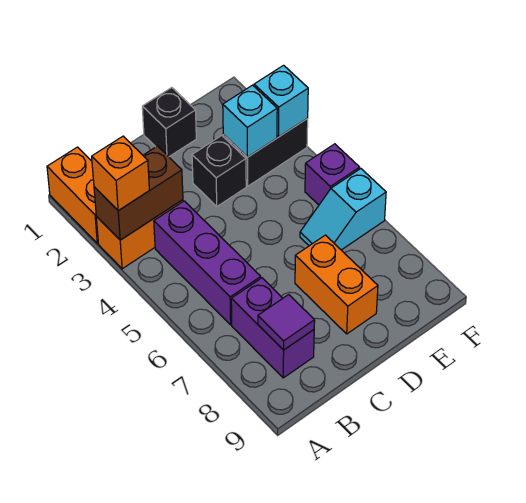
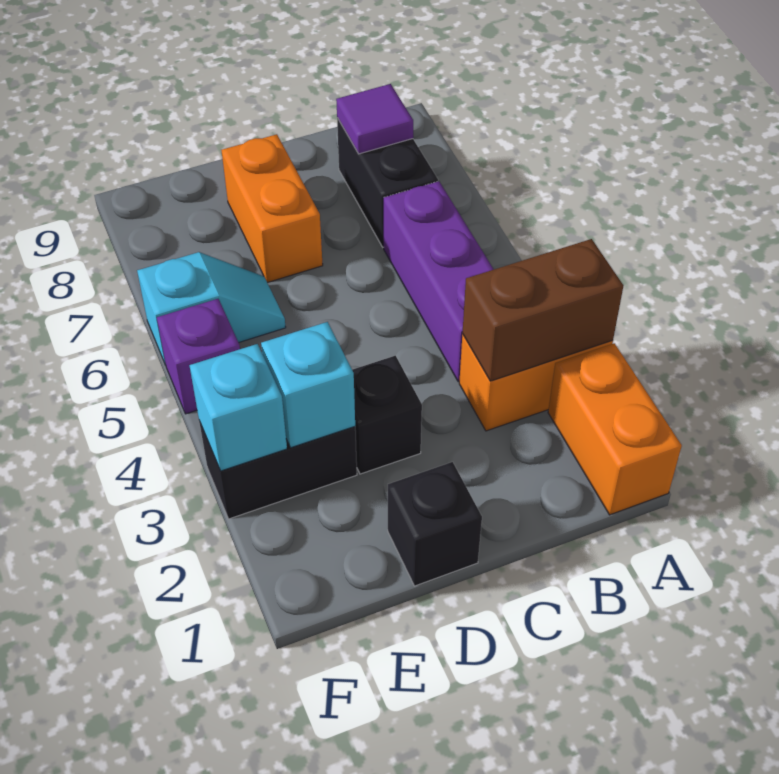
orange 1x1 brick [92,136,149,211] -> none
purple 1x2 brick [231,278,314,378] -> black 1x2 brick [337,118,438,247]

